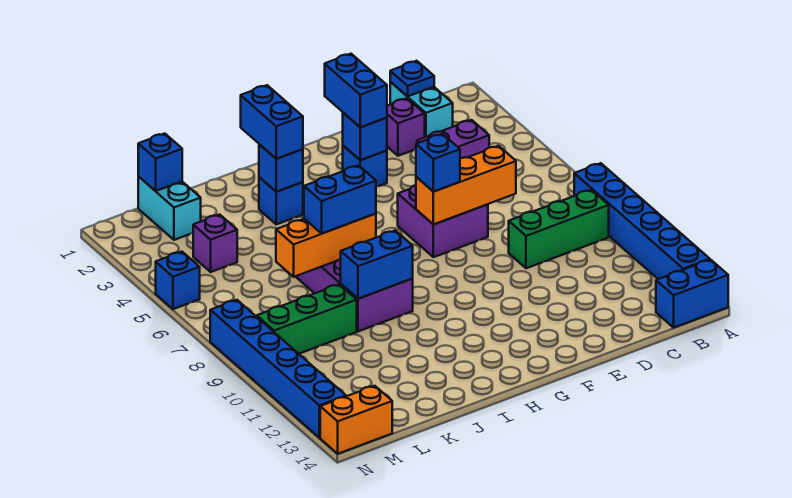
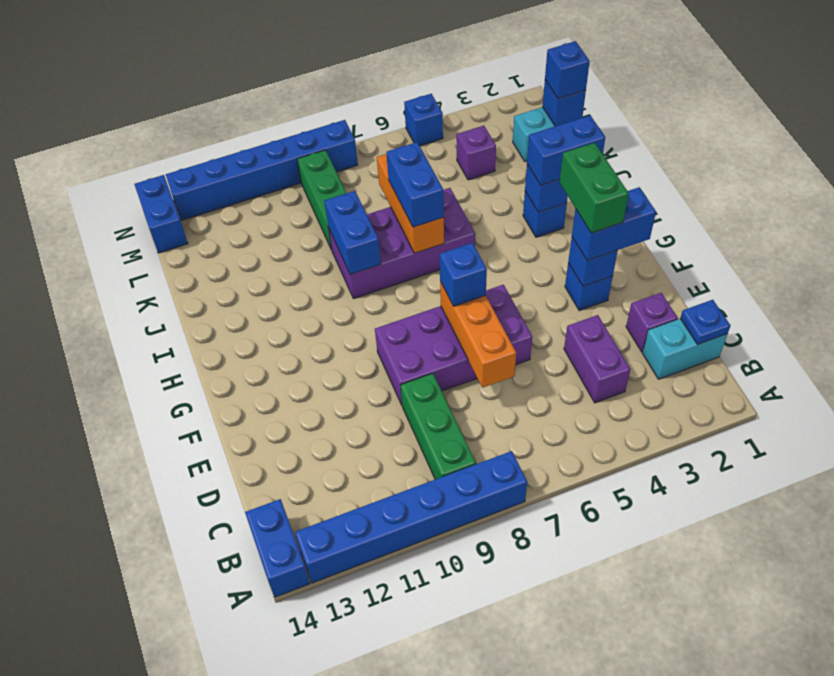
purple 2x2 brick [398,185,488,257] -> purple 2x4 brick [375,285,532,405]
none -> green 1x2 brick [560,143,629,233]
none -> blue 1x1 brick [545,41,590,99]
orange 1x2 brick [320,386,392,454] -> blue 1x2 brick [134,175,188,253]

